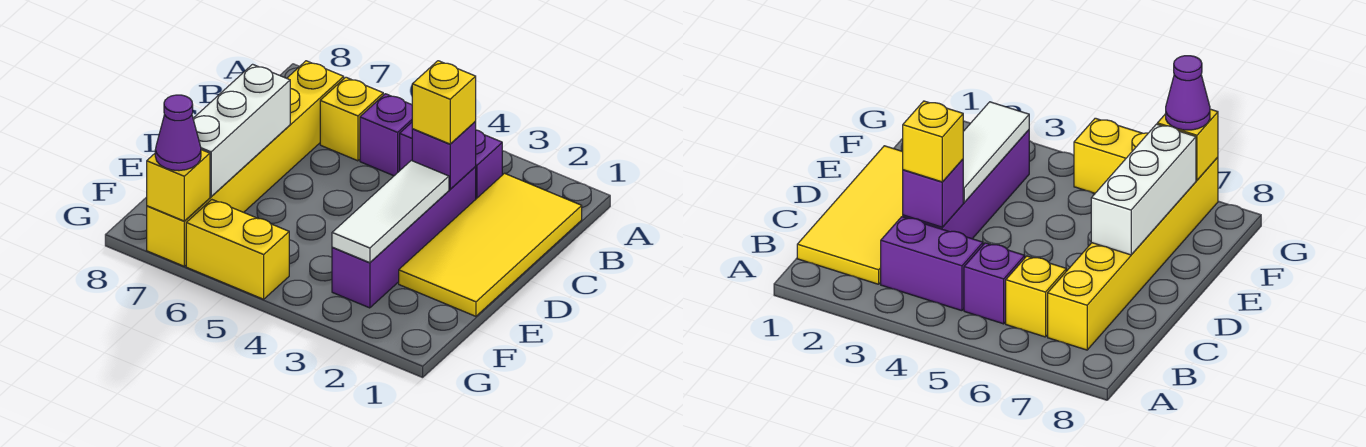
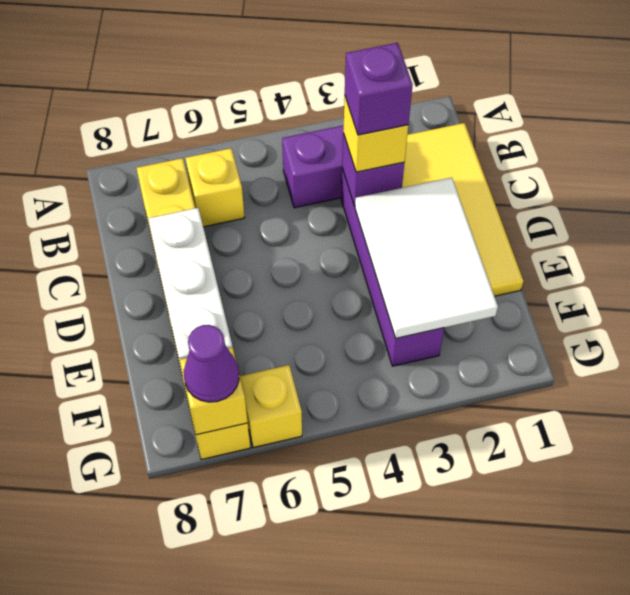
purple 1x1 brick [360,94,412,176] -> purple 1x1 brick moved to [345,43,413,135]
white 1x3 tile [332,161,449,263] -> white 2x3 tile [355,177,498,338]
yellow 1x2 brick [186,200,289,299] -> yellow 1x1 brick [240,365,302,448]

